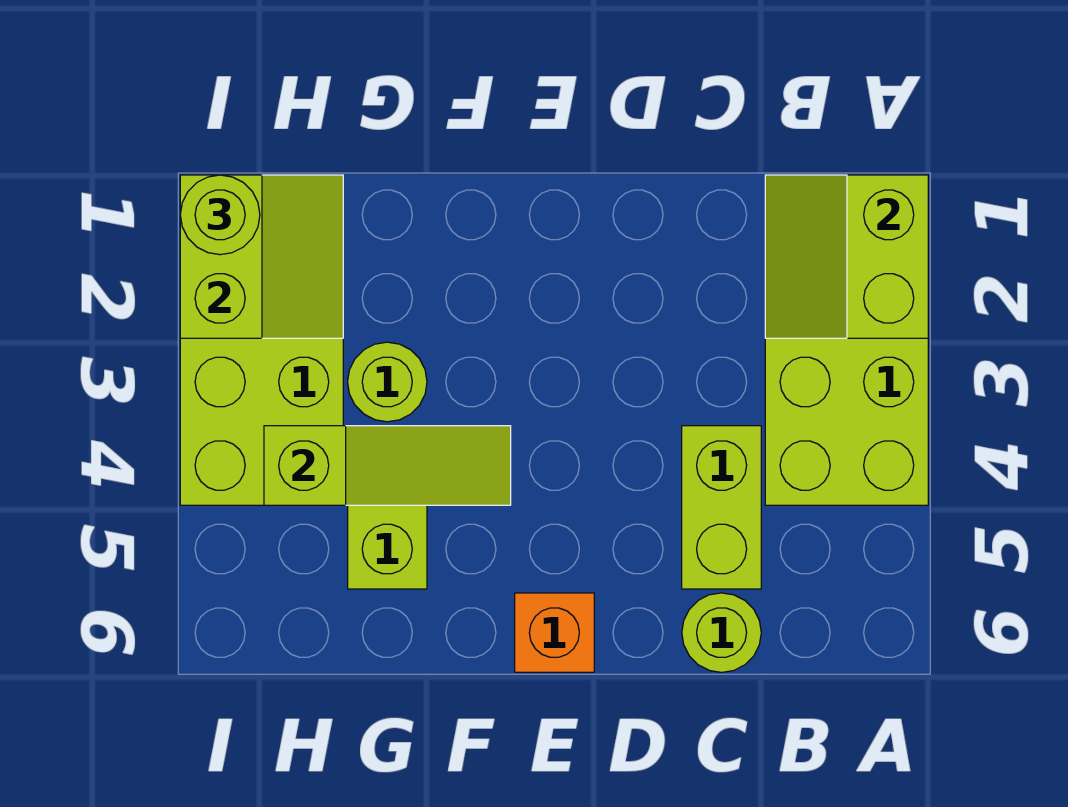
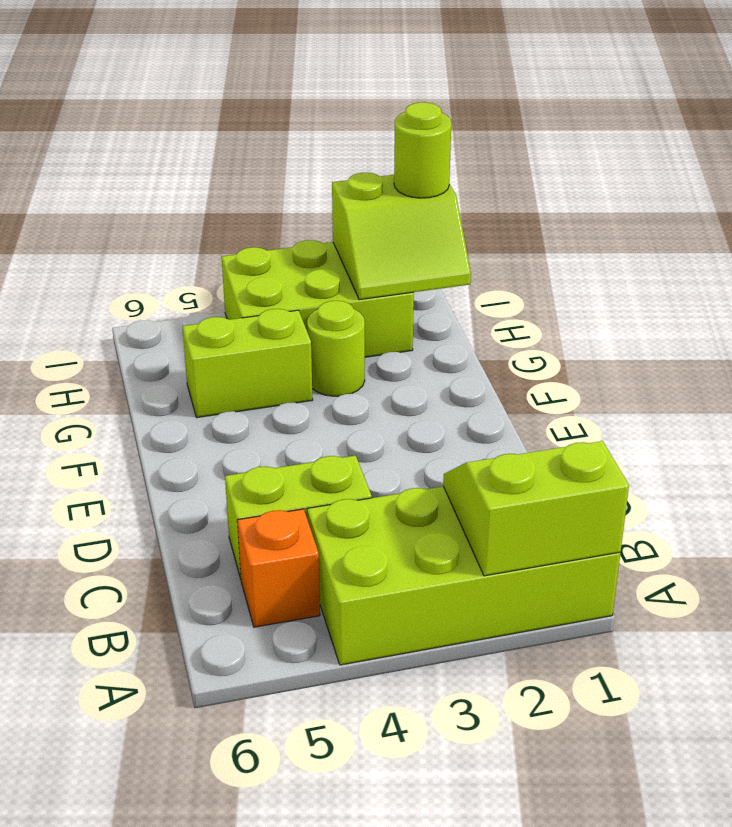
lime 1x1 round brick [682,593,761,672] -> none
orange 1x1 brick [515,593,594,672] -> orange 1x1 brick moved to [237,509,320,627]
lime 1x3 slope [264,426,511,505] -> none

